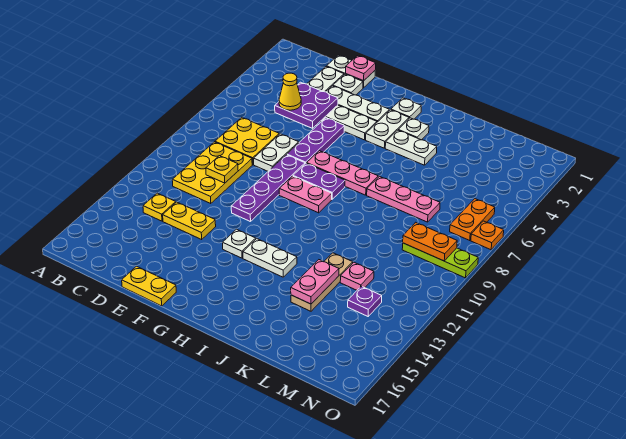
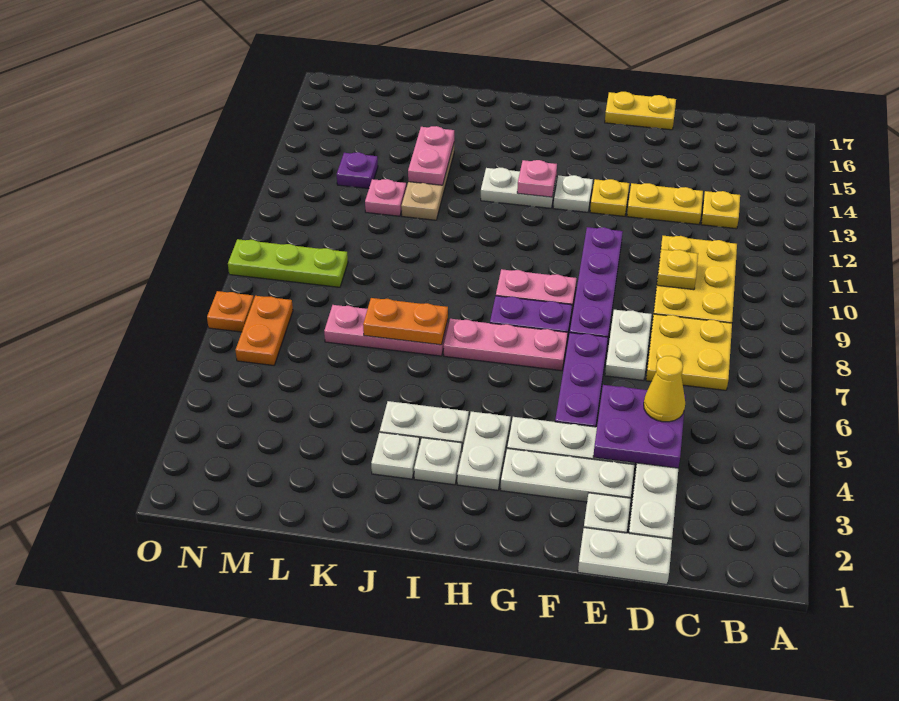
pink 1x1 plate [346,56,376,81] -> pink 1x1 plate moved to [517,160,557,197]
none -> yellow 1x1 plate [590,179,629,216]
white 1x1 plate [391,98,421,119] -> white 1x1 plate moved to [371,432,420,479]
orange 1x2 plate [403,222,457,261] -> orange 1x2 plate moved to [363,298,448,345]

